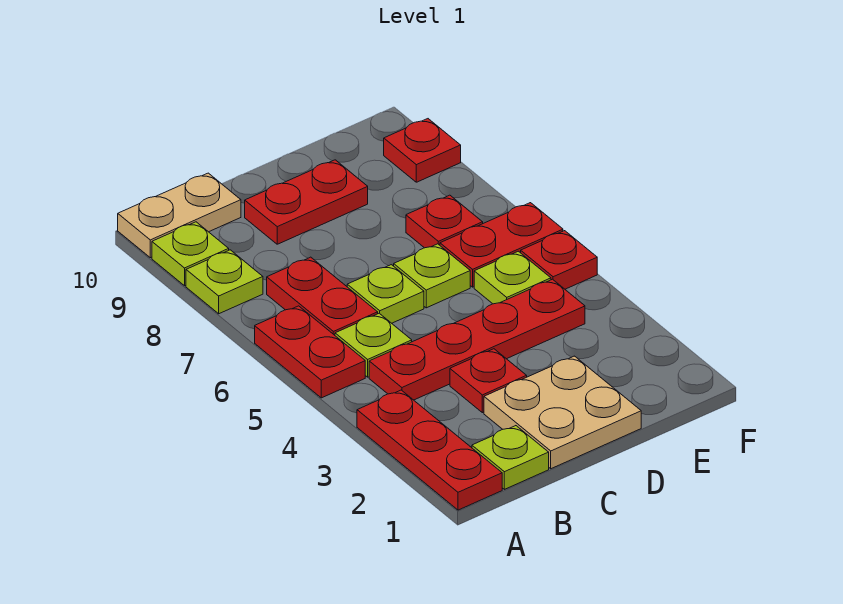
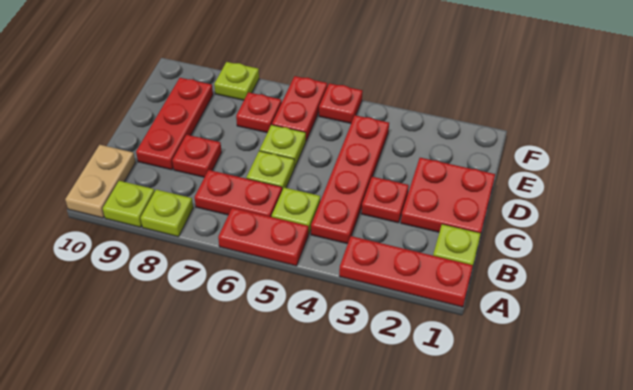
tan 2x2 plate [484,356,641,469] -> red 2x2 plate [401,158,495,236]
red 1x2 plate [245,160,368,244] -> red 1x3 plate [136,78,213,170]
lime 1x1 plate [474,251,551,304] -> lime 1x1 plate moved to [214,62,259,100]
red 1x1 plate [384,119,461,182] -> red 1x1 plate moved to [172,135,222,177]

